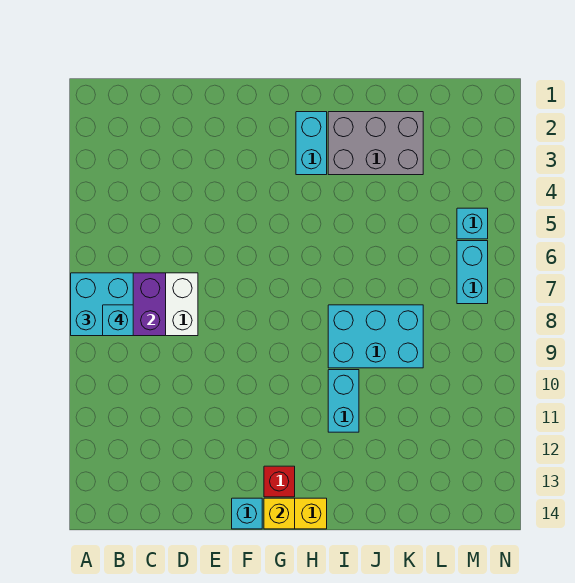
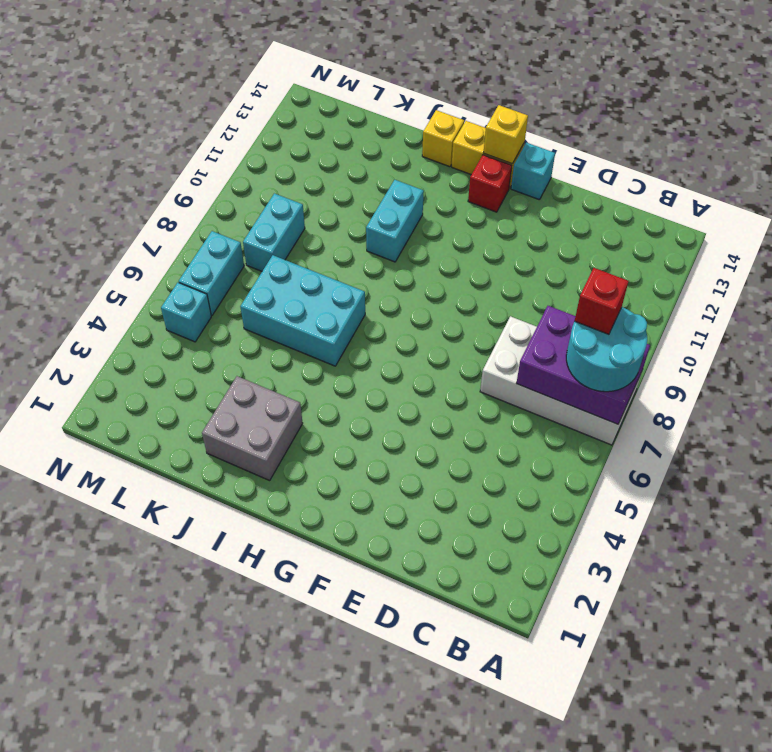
cyan 2x2 brick [71,273,133,336] -> cyan 2x2 round brick [566,307,647,392]
cyan 1x1 brick [103,305,133,336] -> red 1x1 brick [575,268,629,334]
cyan 1x2 brick [296,112,327,175] -> cyan 1x2 brick moved to [243,193,305,271]
grey 2x3 brick [328,112,423,175] -> grey 2x2 brick [202,376,303,481]
cyan 2x3 brick [328,305,423,368] -> cyan 2x3 brick moved to [240,255,365,366]
none -> yellow 1x1 brick [422,110,464,167]

